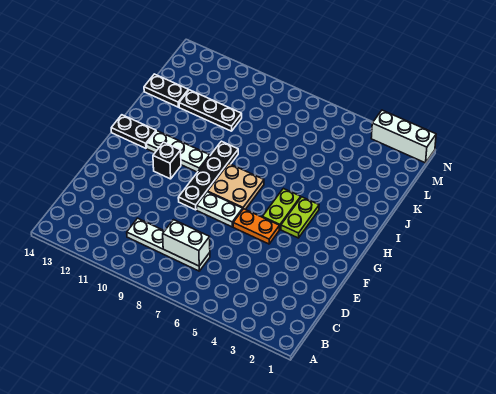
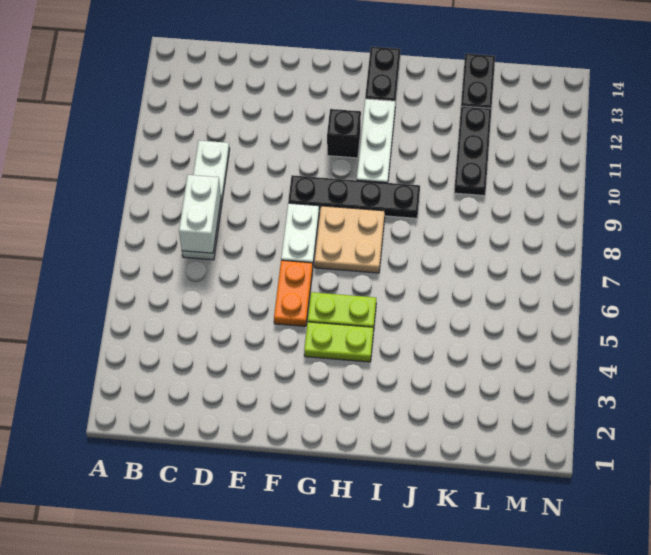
white 1x3 brick [371,110,436,163] -> none

